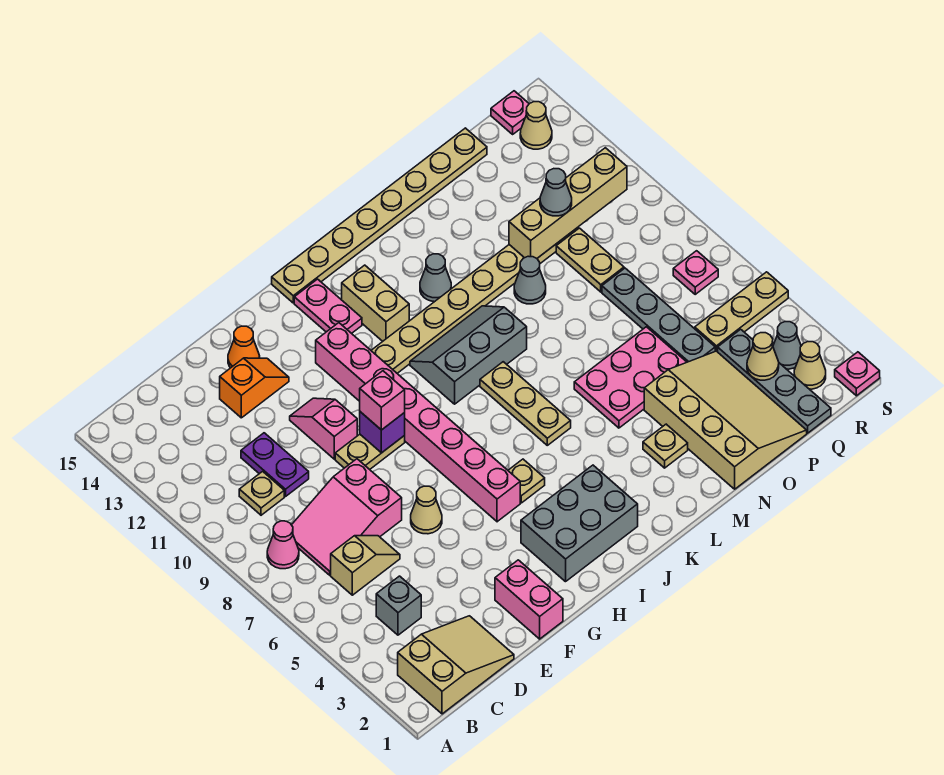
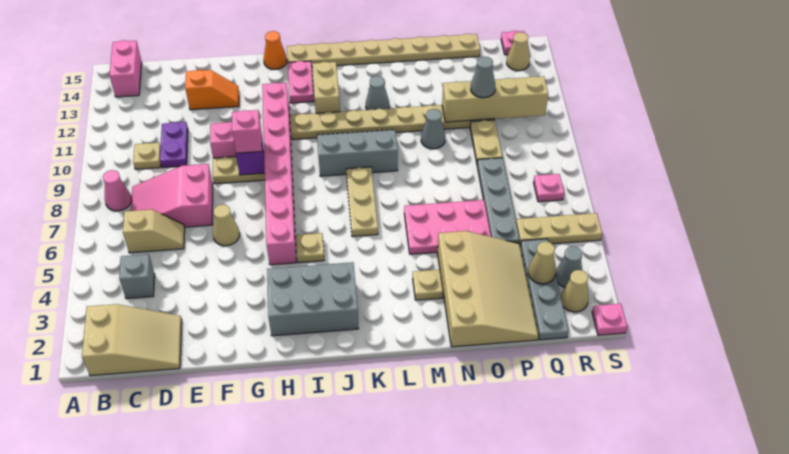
pink 1x2 brick [495,560,563,639] -> pink 1x2 brick moved to [109,40,142,97]
orange 1x1 cone [228,326,260,368] -> orange 1x1 cone moved to [264,31,287,70]

